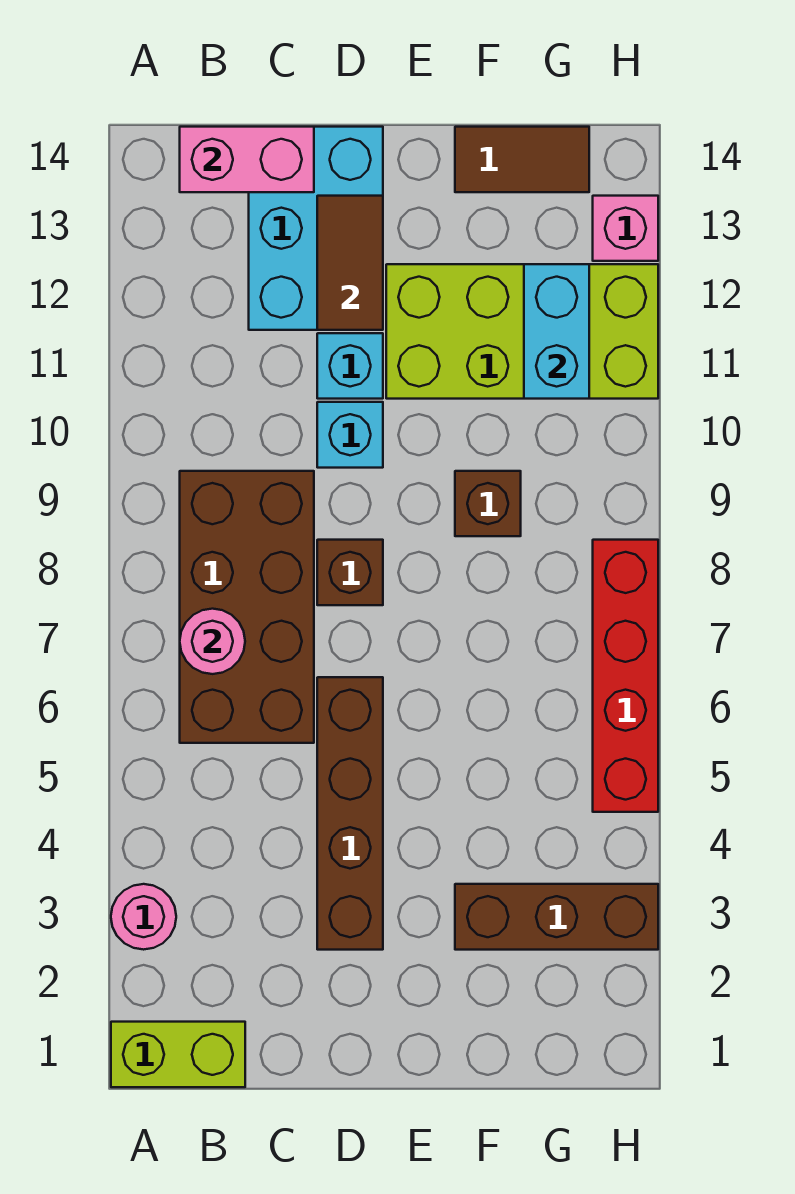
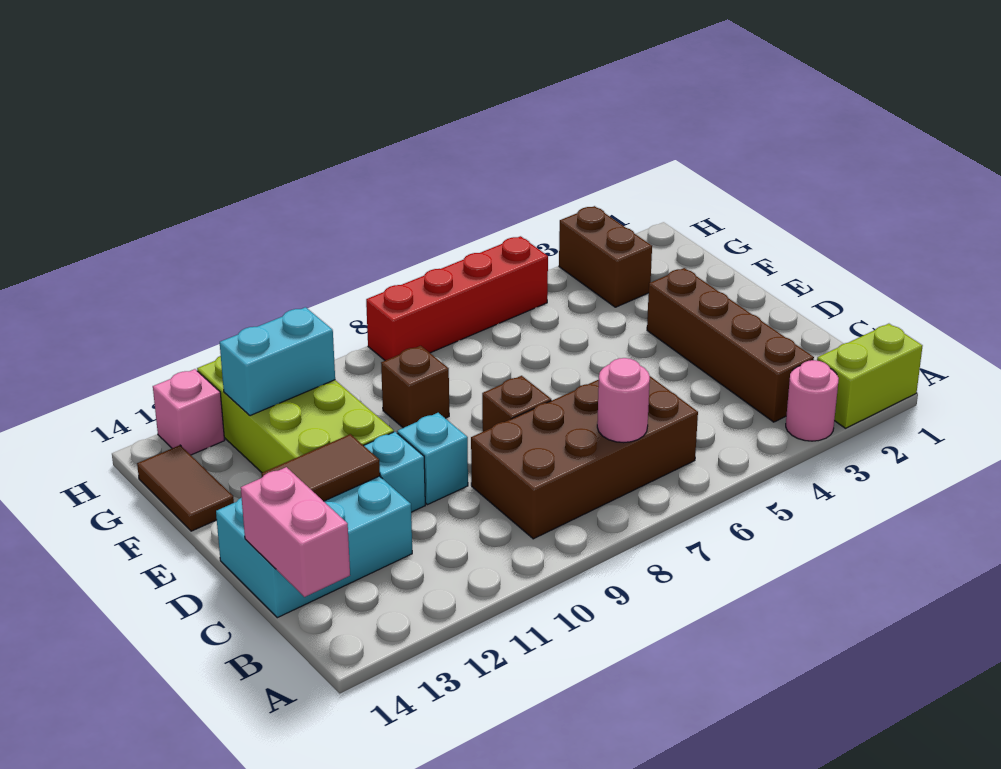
lime 1x2 brick [111,1022,245,1087] -> lime 1x2 brick turned to [817,324,922,428]
brown 1x4 brick [317,677,383,950] -> brown 1x4 brick turned to [647,268,814,422]
brown 1x3 brick [455,884,658,950] -> brown 1x2 brick [559,206,652,307]

